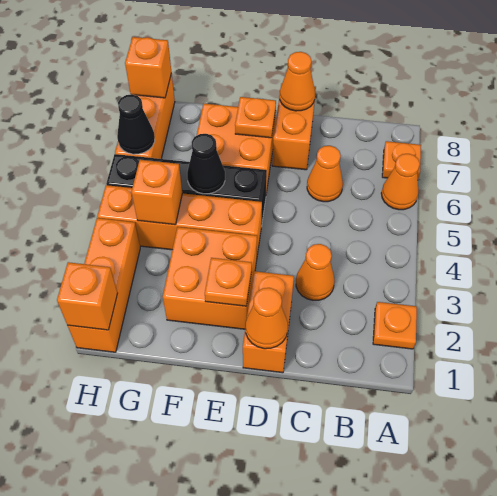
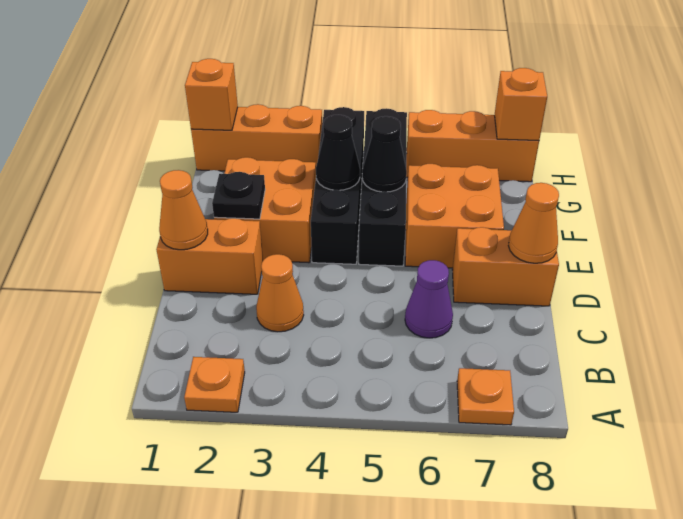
orange 1x1 cone [381,154,420,210] -> none
orange 1x1 cone [307,146,343,202] -> purple 1x1 cone [405,260,453,338]
orange 1x1 plate [205,258,252,306] -> black 1x1 plate [212,172,265,219]
orange 1x4 brick [97,185,262,255] -> black 1x4 brick [311,107,364,264]
orange 1x1 plate [235,97,276,138] -> none
orange 1x1 brick [132,160,182,225] -> none
black 1x1 cone [117,94,155,154] -> black 1x1 cone moved to [316,115,360,190]

